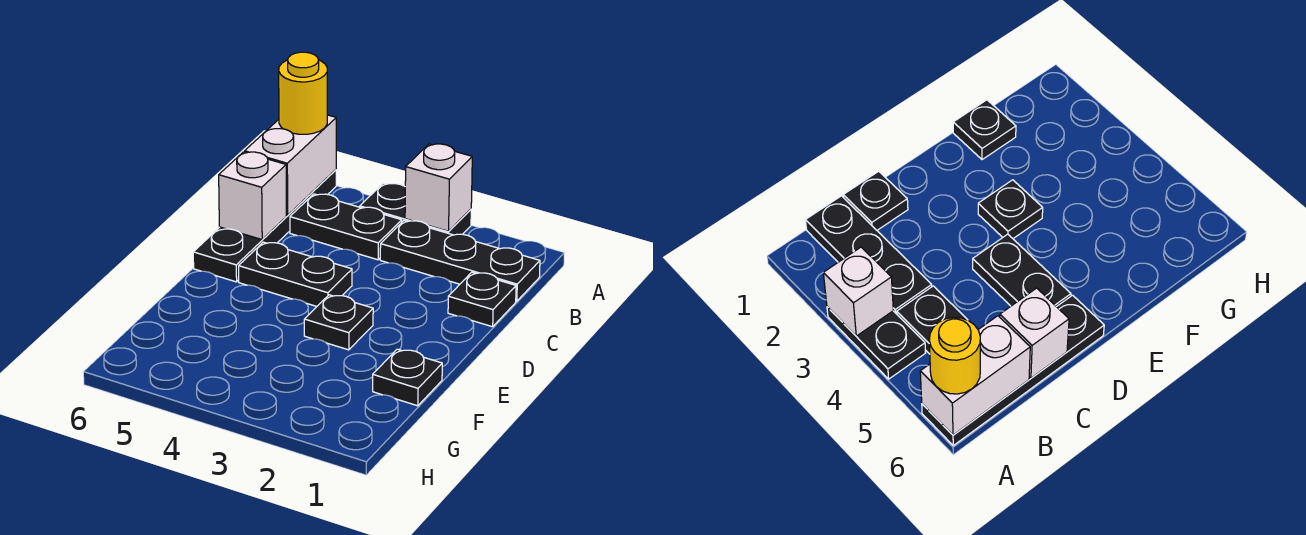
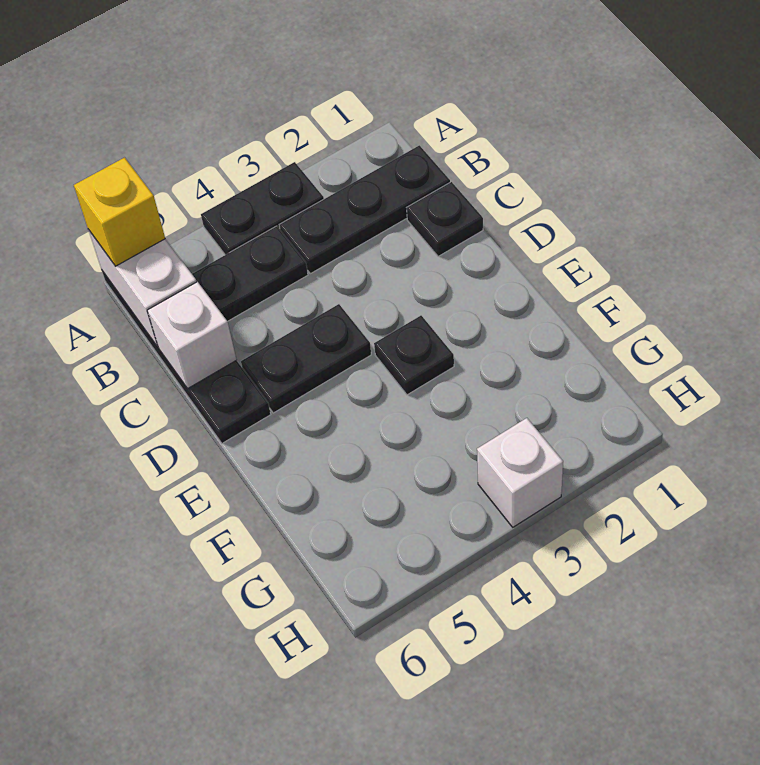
white 1x1 brick [405,144,472,231] -> white 1x1 brick moved to [477,418,563,527]
yellow 1x1 round brick [279,52,327,134] -> yellow 1x1 brick [74,158,165,266]
black 1x1 plate [373,349,442,406] -> none

